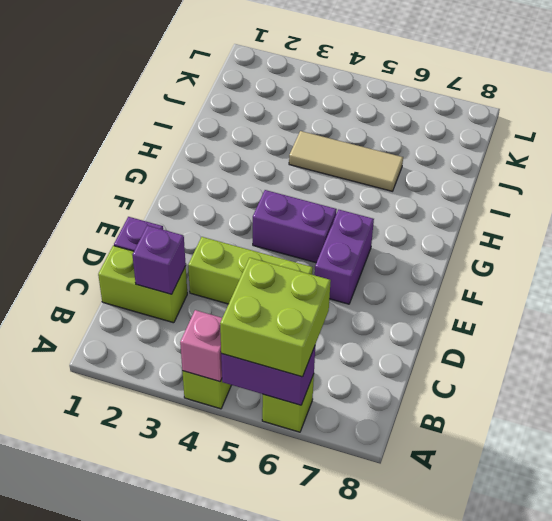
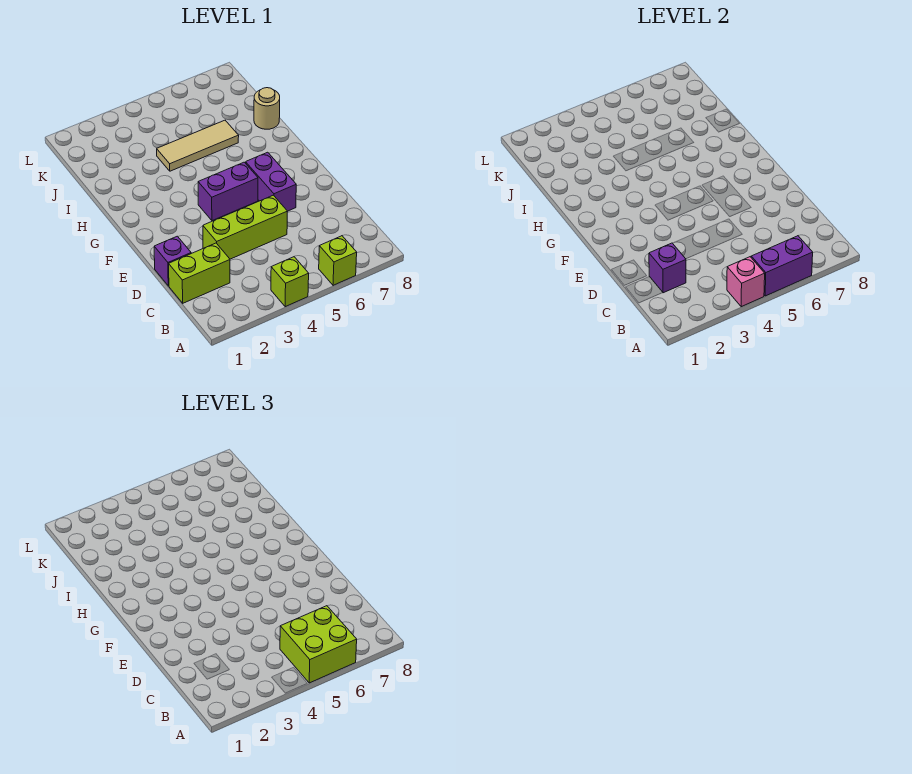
none -> tan 1x1 round brick [254,88,280,129]

